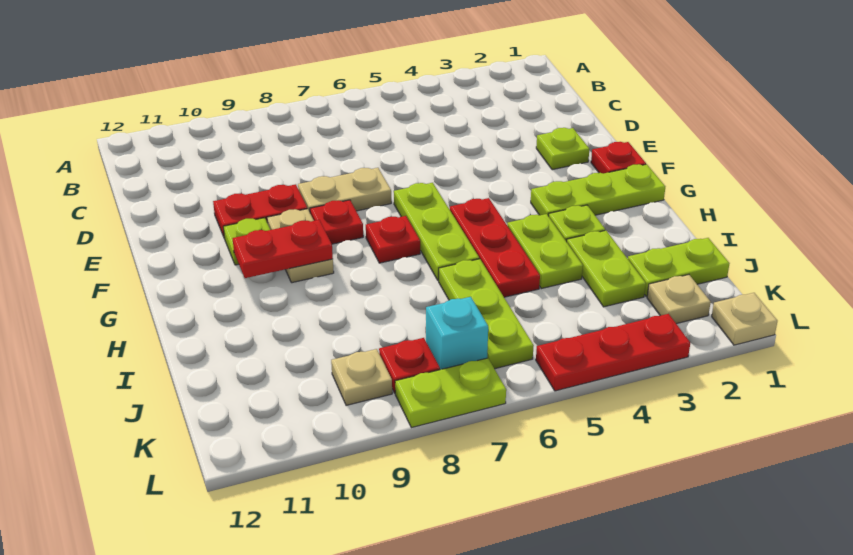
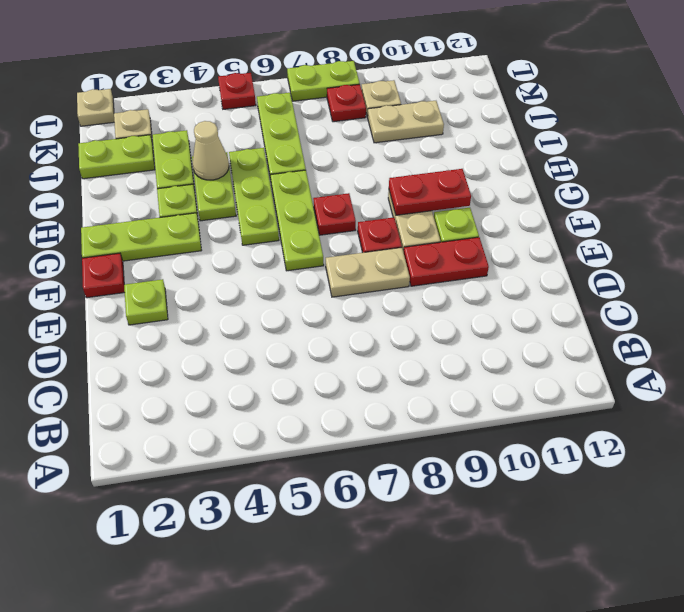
red 1x3 plate [450,198,540,297] -> lime 1x3 plate [229,148,279,245]
none -> tan 1x1 cone [193,121,229,180]
none -> tan 1x2 plate [368,101,444,143]
cyan 1x1 brick [426,296,488,370] -> none
red 1x3 plate [536,314,690,391] -> red 1x1 plate [218,73,256,109]

